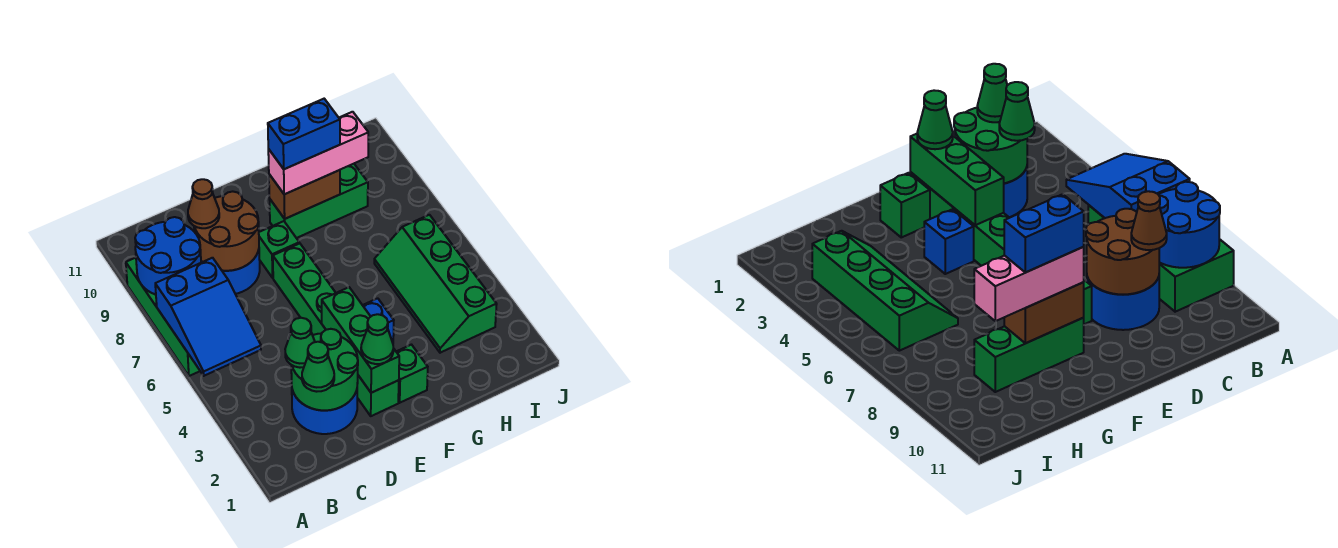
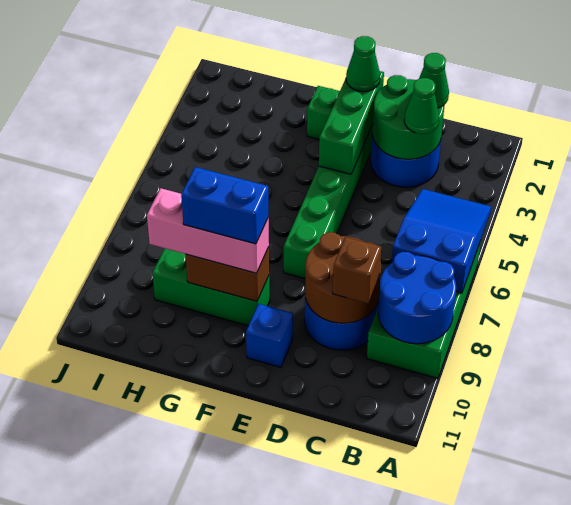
brown 1x1 cone [188,179,219,228] -> brown 1x1 brick [333,237,381,303]
green 1x1 brick [259,221,299,278] -> none
blue 1x1 brick [363,298,394,343] -> blue 1x1 brick moved to [246,304,293,367]
green 2x4 slope [374,215,497,353] -> none

